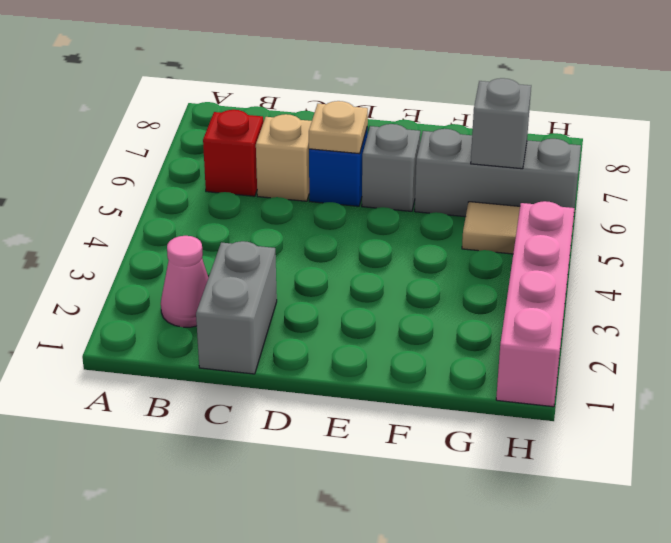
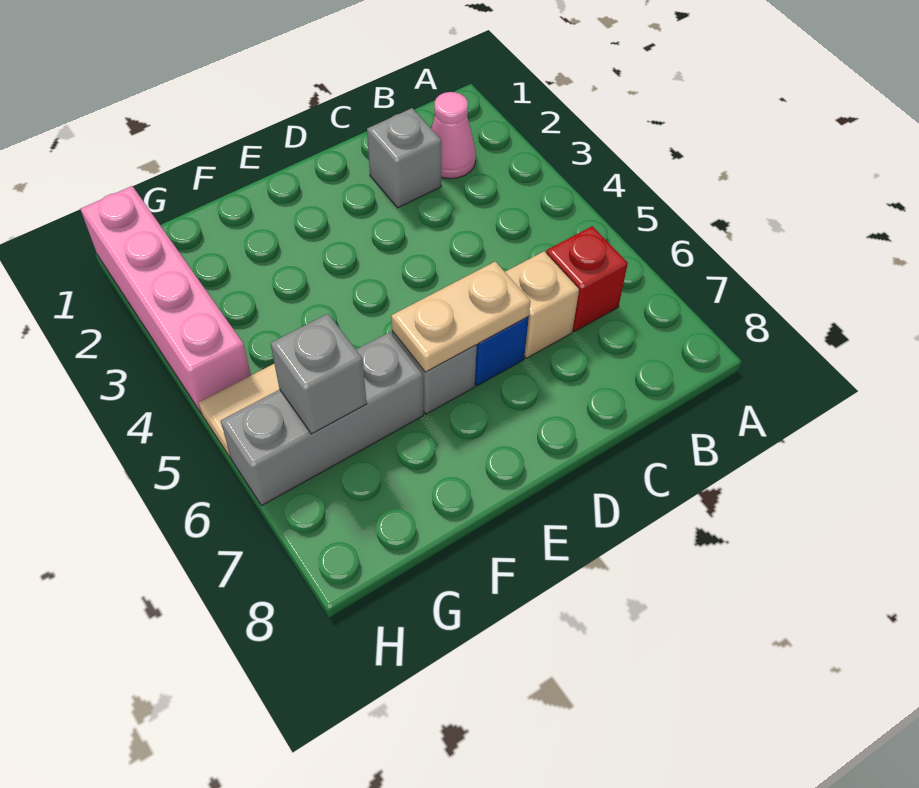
grey 1x2 brick [196,241,277,374] -> grey 1x1 brick [367,108,441,208]
tan 1x1 plate [309,101,368,154] -> tan 1x2 plate [391,262,531,372]

